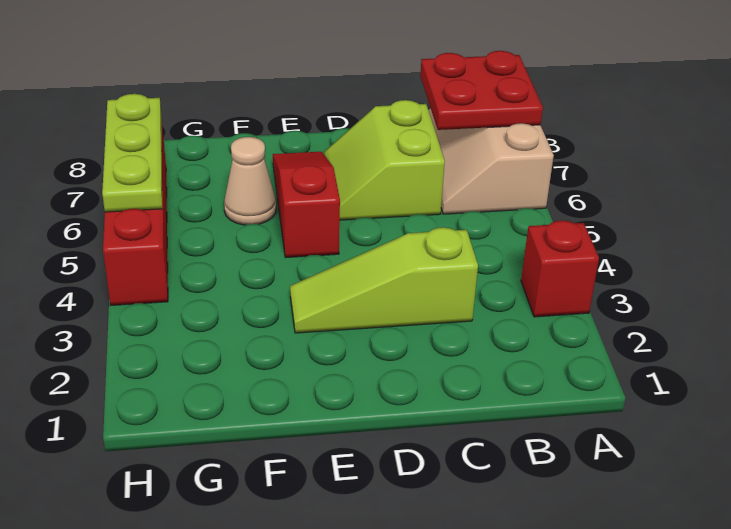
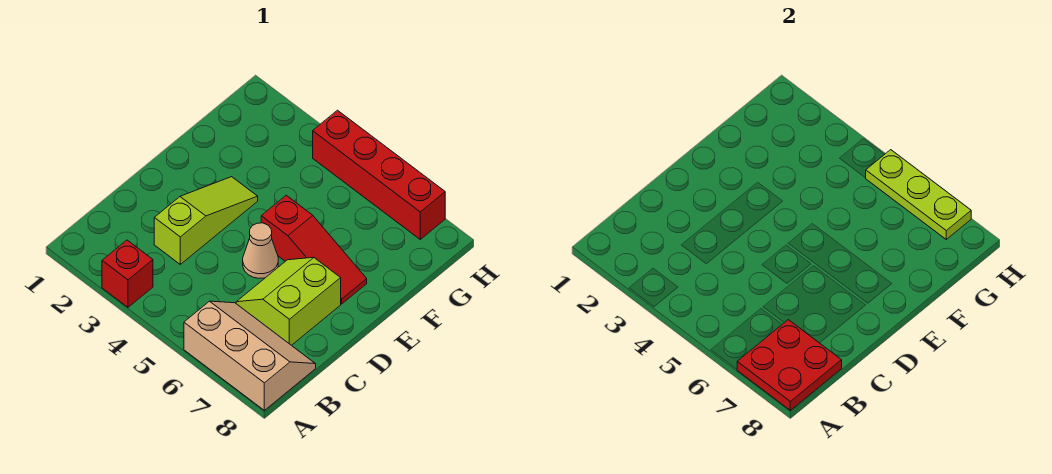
lime 2x2 slope [324,100,445,220] -> lime 2x2 slope turned to [236,257,341,345]
tan 1x1 cone [224,137,276,225] -> tan 1x1 cone moved to [243,223,278,278]

